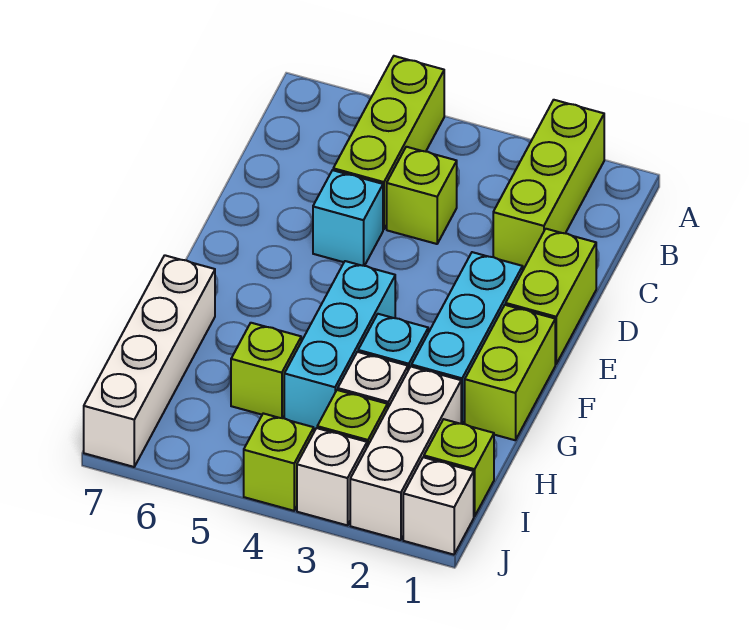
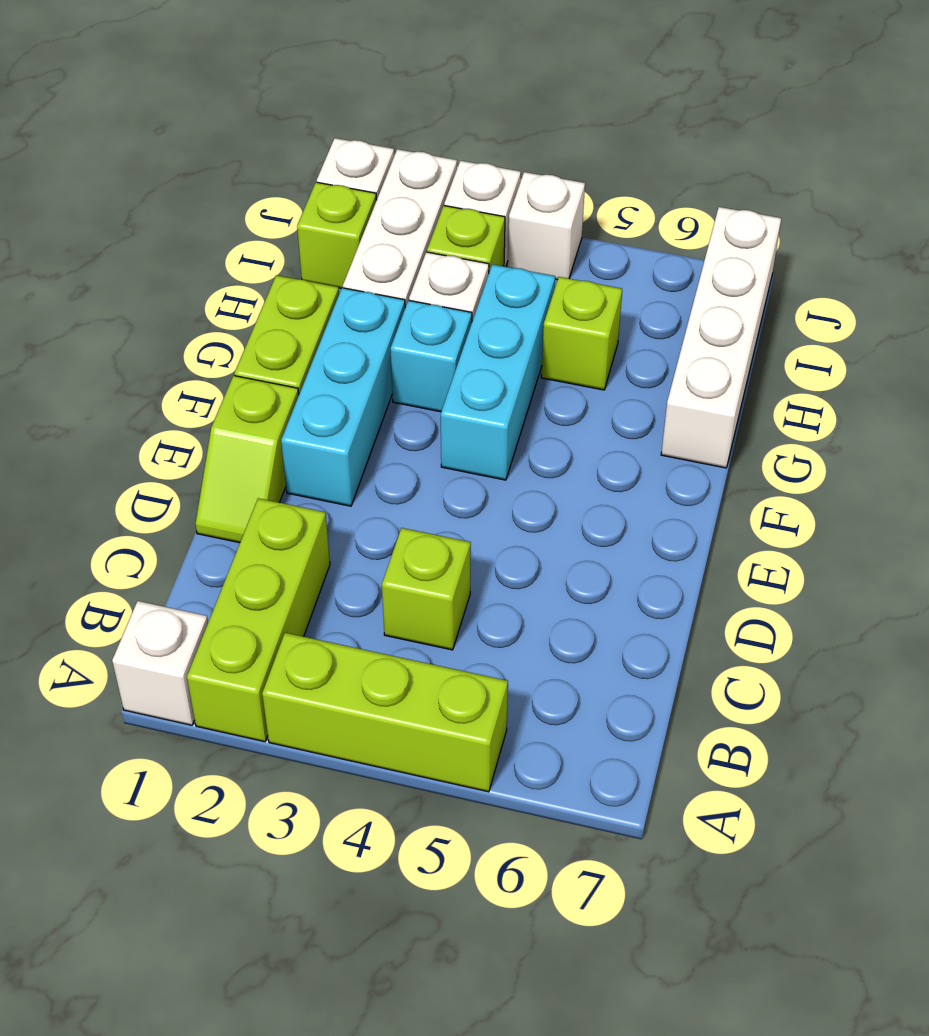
none -> white 1x1 brick [112,601,208,725]
lime 1x3 brick [333,56,444,229] -> lime 1x3 brick turned to [262,633,508,792]
lime 1x2 brick [506,229,596,364] -> lime 1x2 slope [196,376,299,543]
cyan 1x1 brick [313,170,383,266] -> none
lime 1x1 brick [244,413,314,511] -> white 1x1 brick [508,172,585,280]

